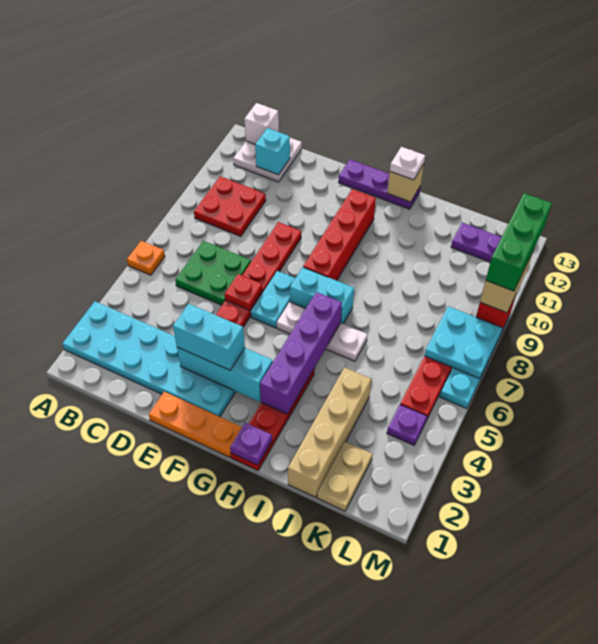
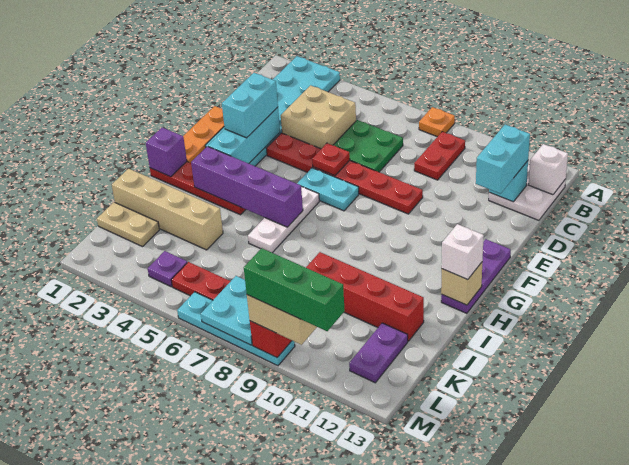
orange 1x1 plate [127,241,165,275] -> orange 1x1 plate moved to [419,107,455,137]
red 2x2 plate [194,176,266,236] -> red 1x2 plate [414,132,465,180]
none -> tan 2x2 brick [281,85,356,149]
cyan 1x2 brick [290,267,354,324] -> cyan 1x2 brick moved to [476,125,530,194]
red 1x4 brick [303,189,376,281] -> red 1x4 brick moved to [306,252,424,341]
purple 1x1 plate [230,423,272,465] -> purple 1x1 brick [146,128,187,177]
white 1x1 plate [390,147,425,180] -> white 1x1 brick [442,224,484,280]

